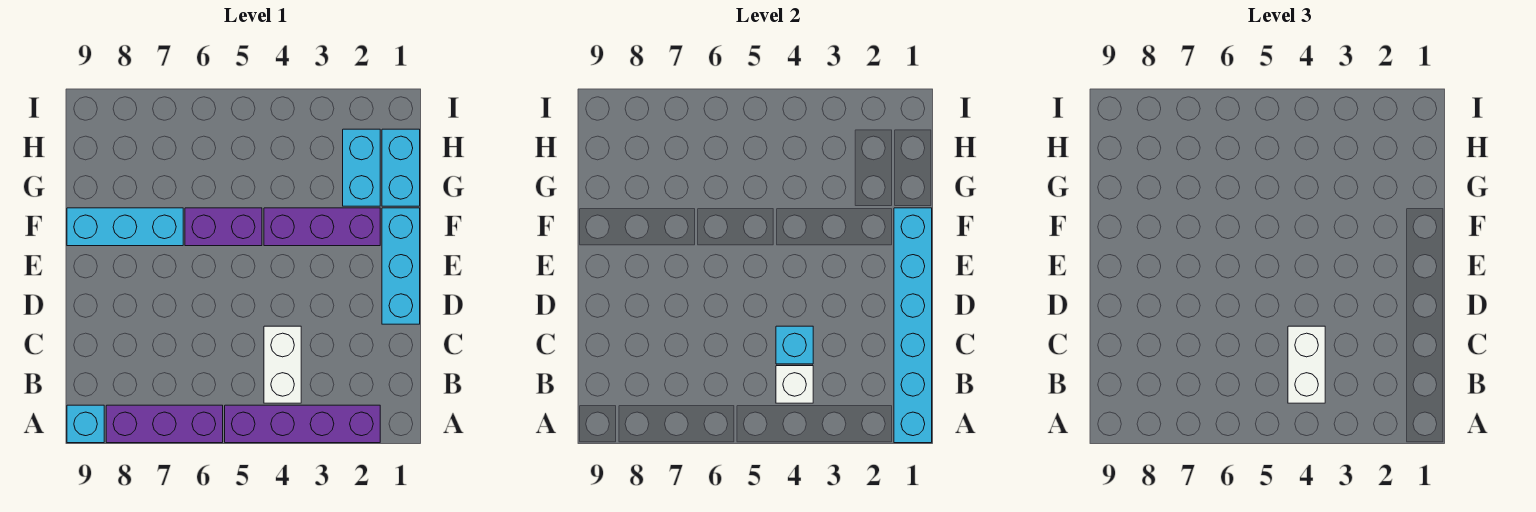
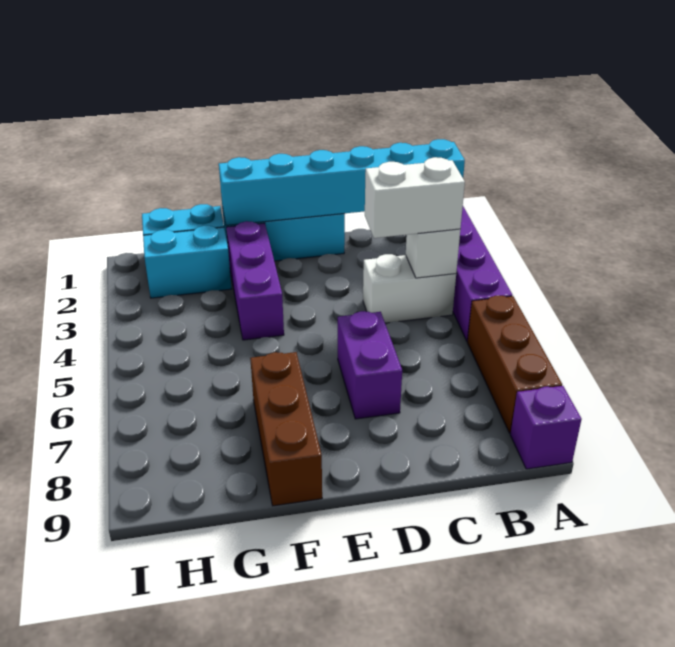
purple 1x3 brick [106,405,223,443] -> brown 1x3 brick [467,296,562,433]
cyan 1x1 brick [67,405,104,443] -> purple 1x1 brick [510,386,582,469]
cyan 1x1 brick [776,326,813,364] -> none
purple 1x2 brick [185,208,262,246] -> purple 1x2 brick moved to [338,311,402,419]
cyan 1x3 brick [67,208,183,246] -> brown 1x3 brick [250,352,322,506]

